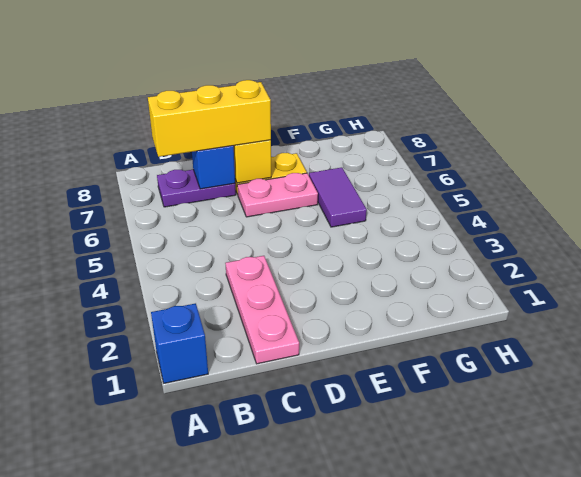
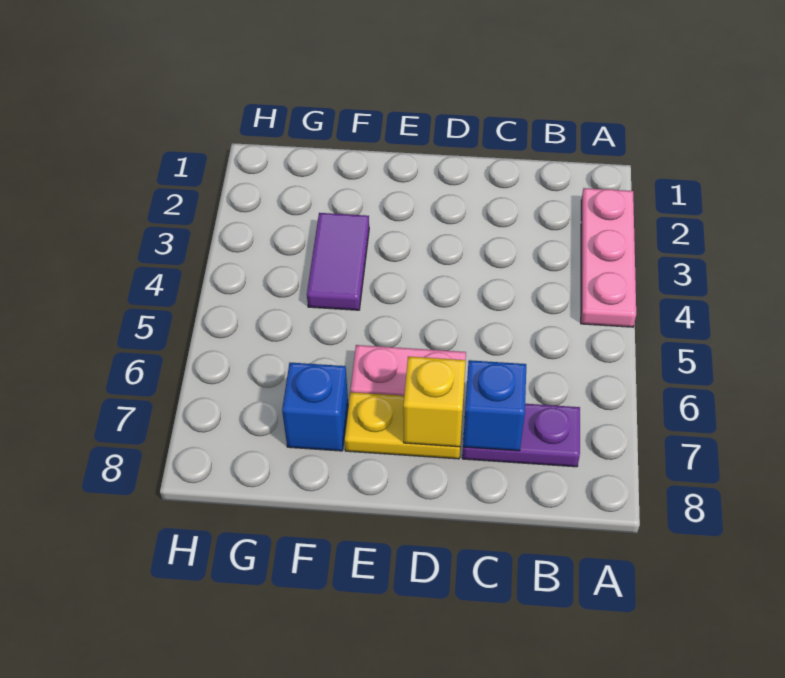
blue 1x1 brick [151,303,208,383] -> blue 1x1 brick moved to [282,363,348,451]
yellow 1x3 brick [148,80,271,157] -> none
pink 1x3 plate [225,256,299,364] -> pink 1x3 plate moved to [581,188,636,327]
purple 1x2 tile [309,168,367,227] -> purple 1x2 tile moved to [307,213,369,310]

